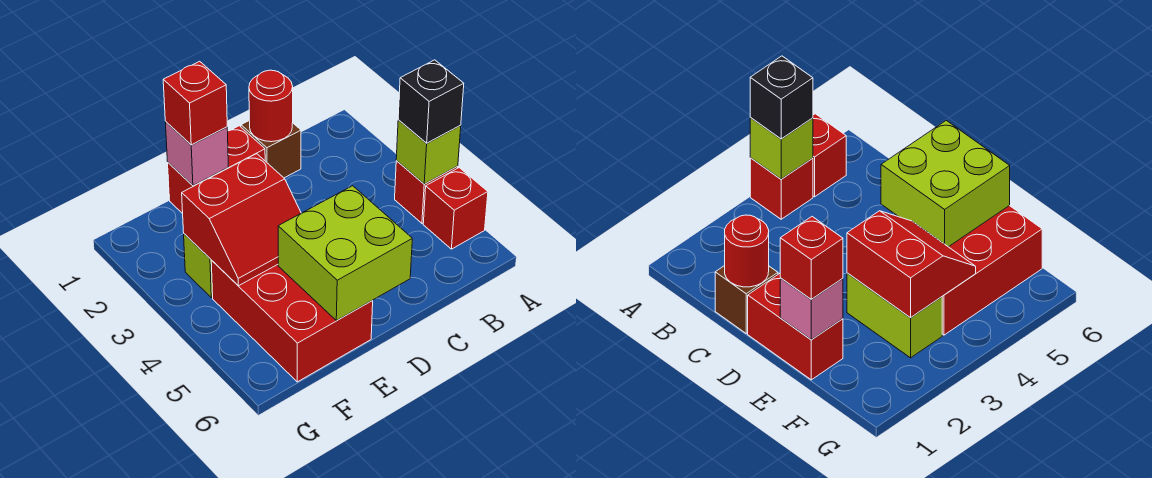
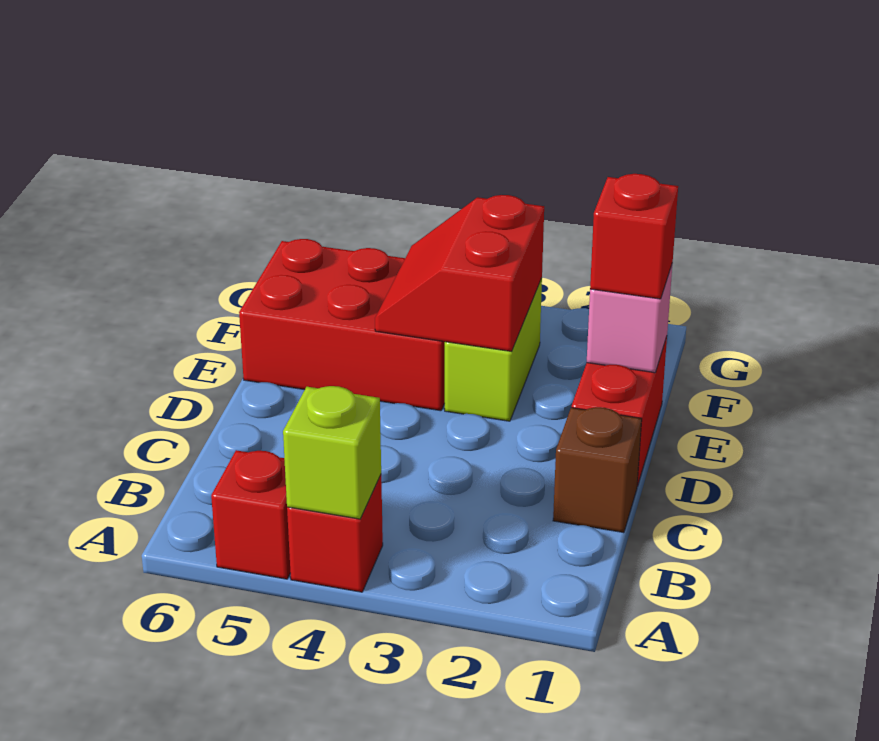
black 1x1 brick [398,60,464,143] -> none
red 1x1 round brick [249,70,293,142] -> none
lime 2x2 brick [278,186,412,321] -> none

